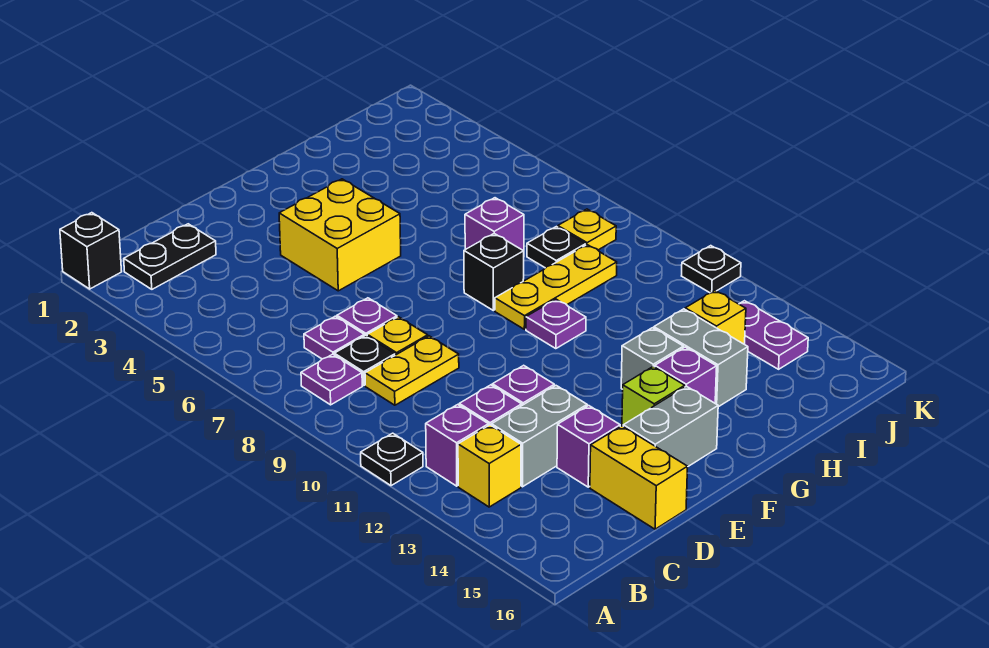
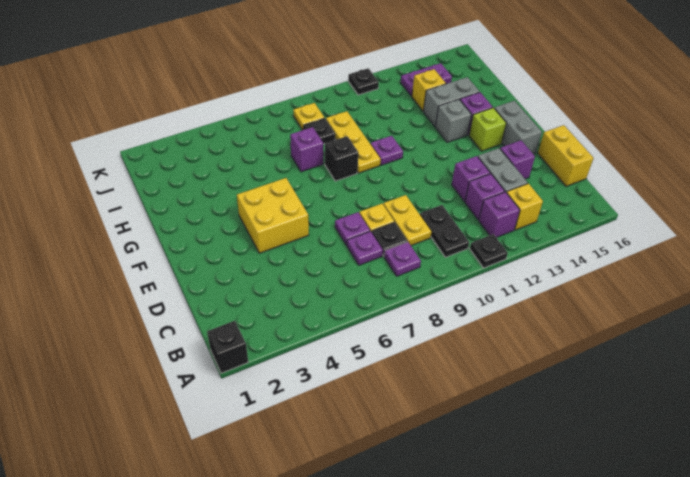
black 1x2 plate [124,224,216,289] -> black 1x2 plate moved to [420,205,469,257]
yellow 1x2 brick [590,426,688,529] -> yellow 1x2 brick turned to [538,125,594,186]

